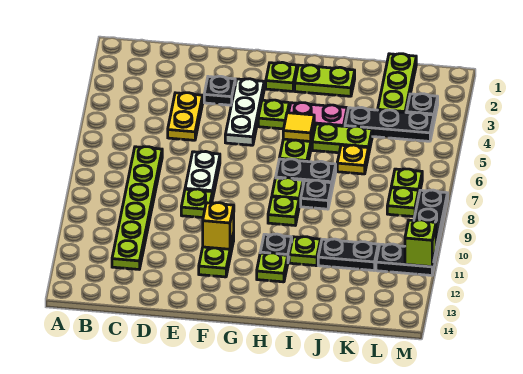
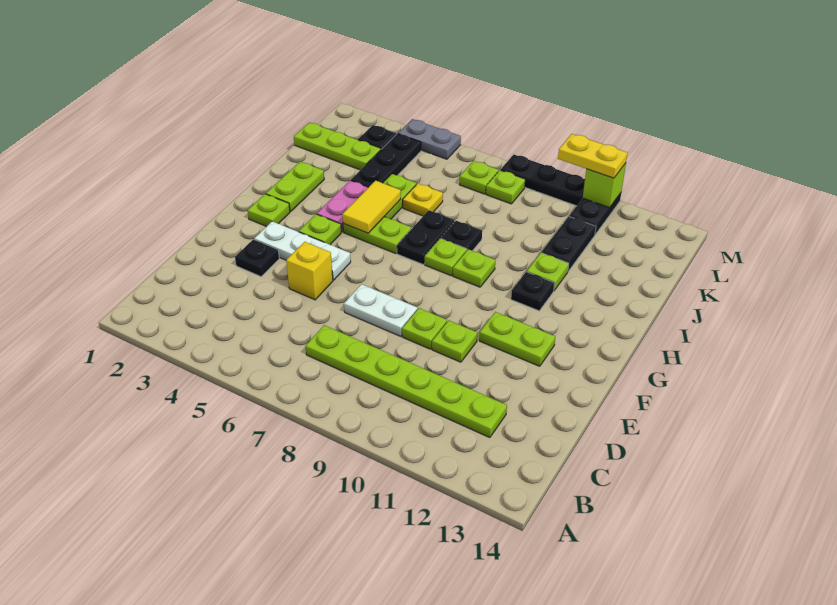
yellow 1x2 plate [168,93,203,140] -> yellow 1x2 plate moved to [558,134,627,178]
yellow 1x1 brick [203,203,234,249] -> yellow 1x1 brick moved to [286,242,333,300]
yellow 1x1 tile [283,113,314,141] -> yellow 1x2 tile [342,181,401,233]
lime 1x1 plate [257,253,288,282] -> lime 1x1 plate moved to [432,320,477,362]
none -> grey 1x2 plate [398,119,461,159]

